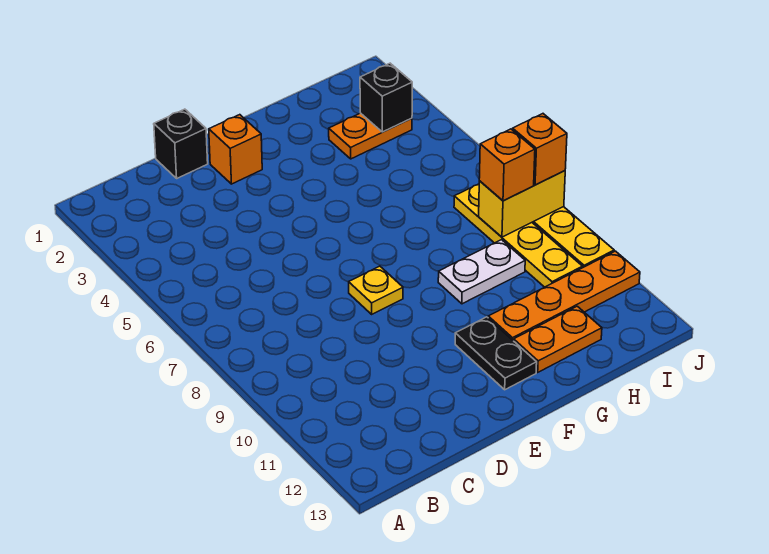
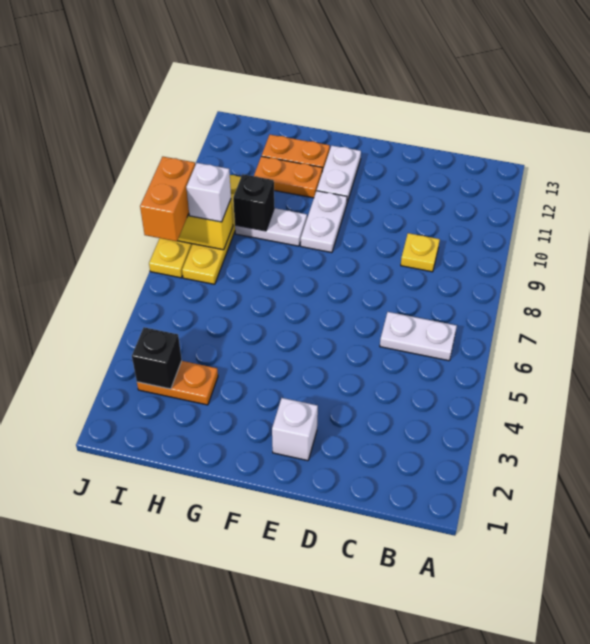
none -> white 1x2 plate [380,312,457,361]
black 1x1 brick [154,109,208,178] -> black 1x1 brick moved to [233,174,274,231]
orange 1x1 brick [209,115,262,184] -> white 1x1 brick [272,398,318,461]
yellow 1x1 plate [349,266,403,314] -> yellow 1x1 plate moved to [401,233,440,272]
none -> white 1x2 plate [301,191,347,253]
black 1x2 plate [455,317,537,390] -> white 1x2 plate [317,146,361,202]
orange 1x4 plate [488,251,640,341] -> orange 1x2 plate [254,156,322,198]
orange 1x1 brick [479,129,535,201] -> white 1x1 brick [186,163,231,222]
orange 1x1 brick [513,114,567,185] -> orange 1x2 brick [140,157,195,241]

